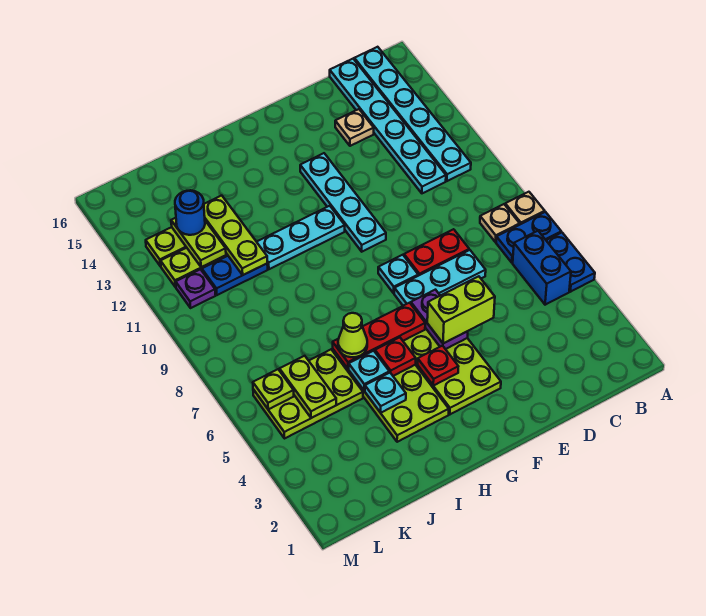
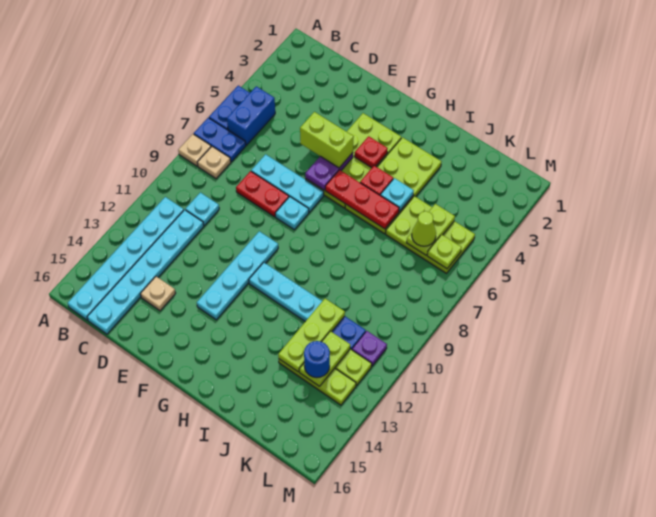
cyan 1x1 plate [365,373,406,413] -> cyan 1x1 plate moved to [185,192,219,226]
lime 1x1 cone [338,313,367,357] -> lime 1x1 cone moved to [412,211,436,246]

